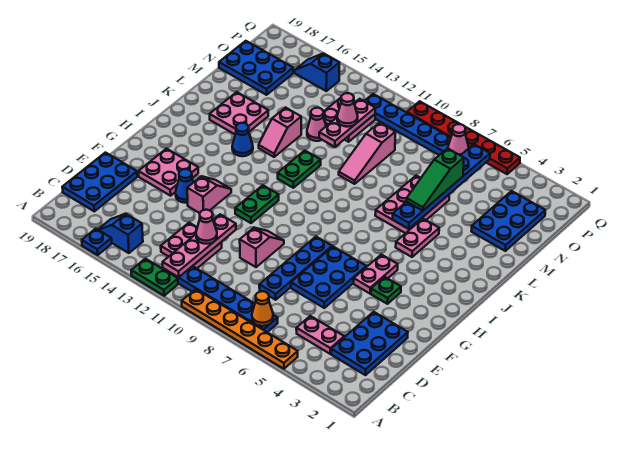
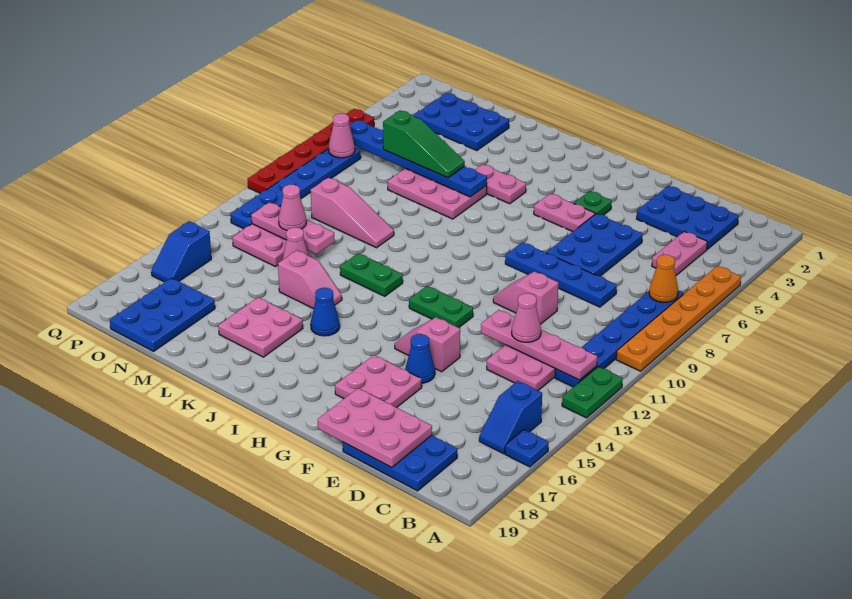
none -> pink 2x3 plate [318,388,432,468]
blue 2x3 plate [291,247,366,308] -> blue 2x3 plate turned to [546,214,643,276]

